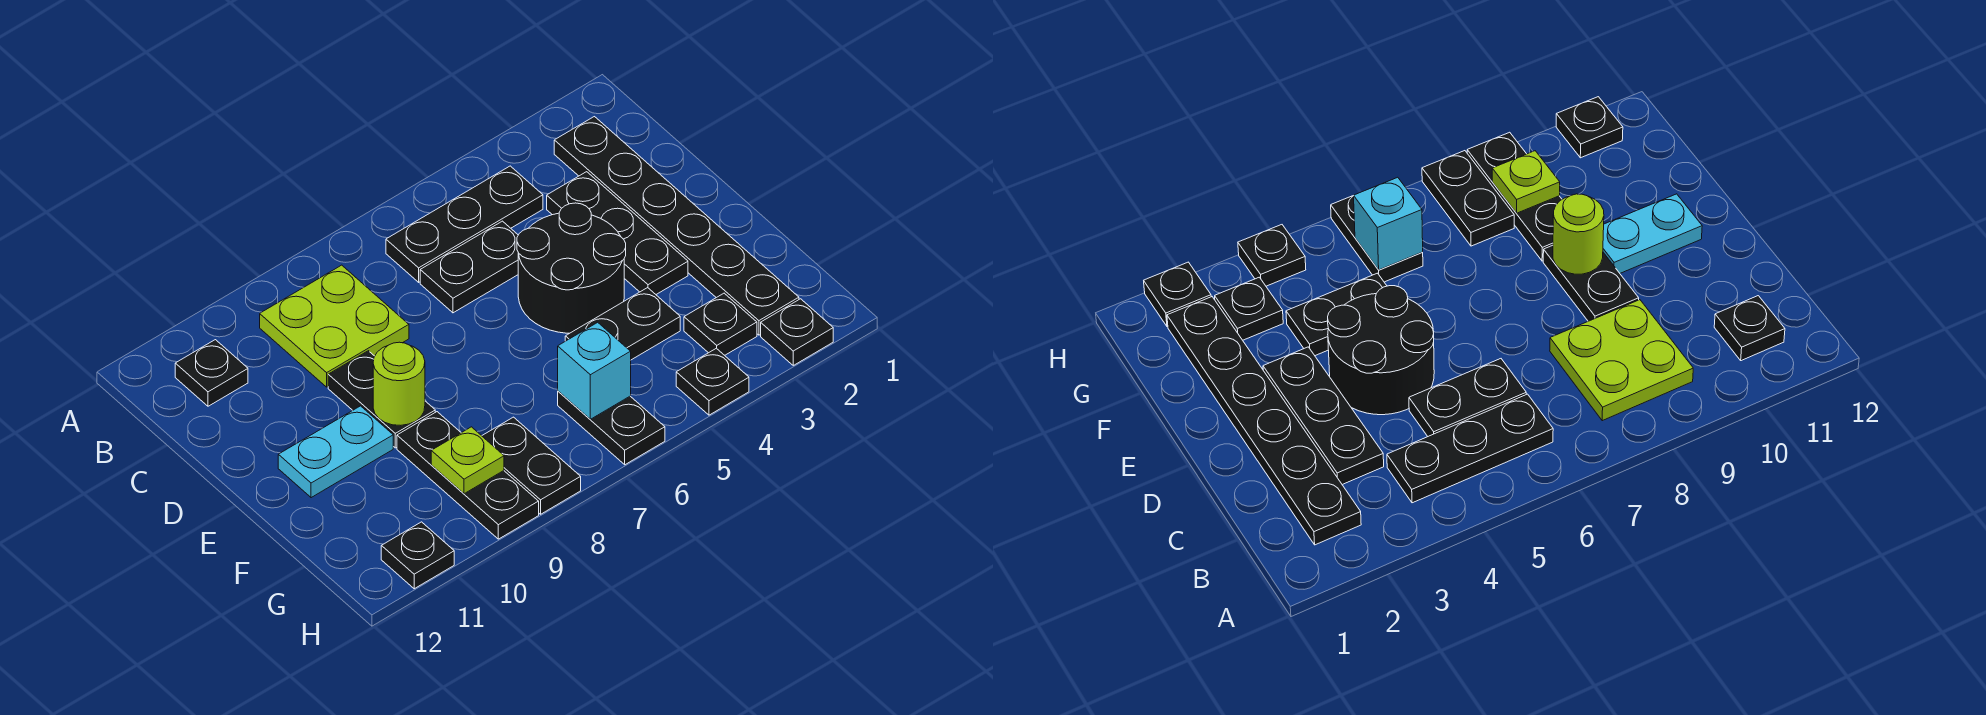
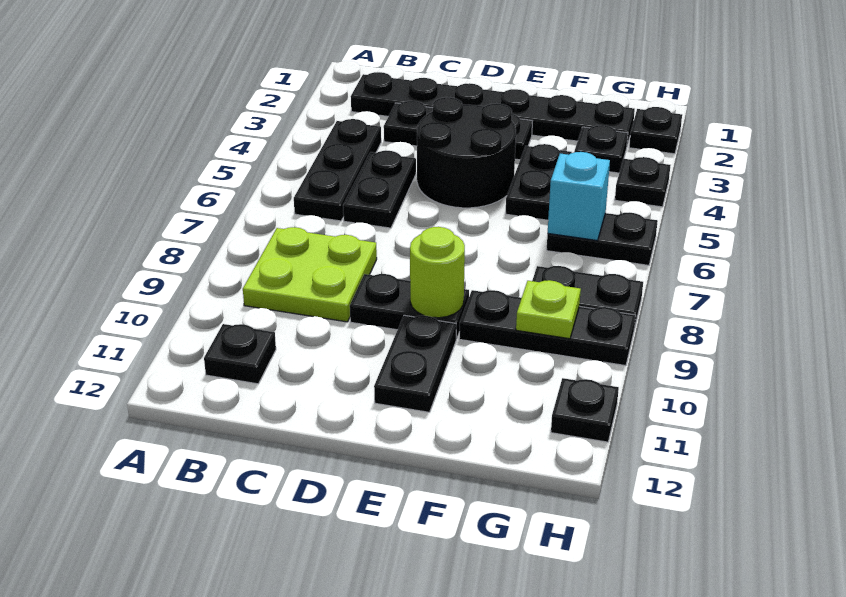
cyan 1x2 plate [278,406,393,498] -> black 1x2 plate [374,315,456,412]

